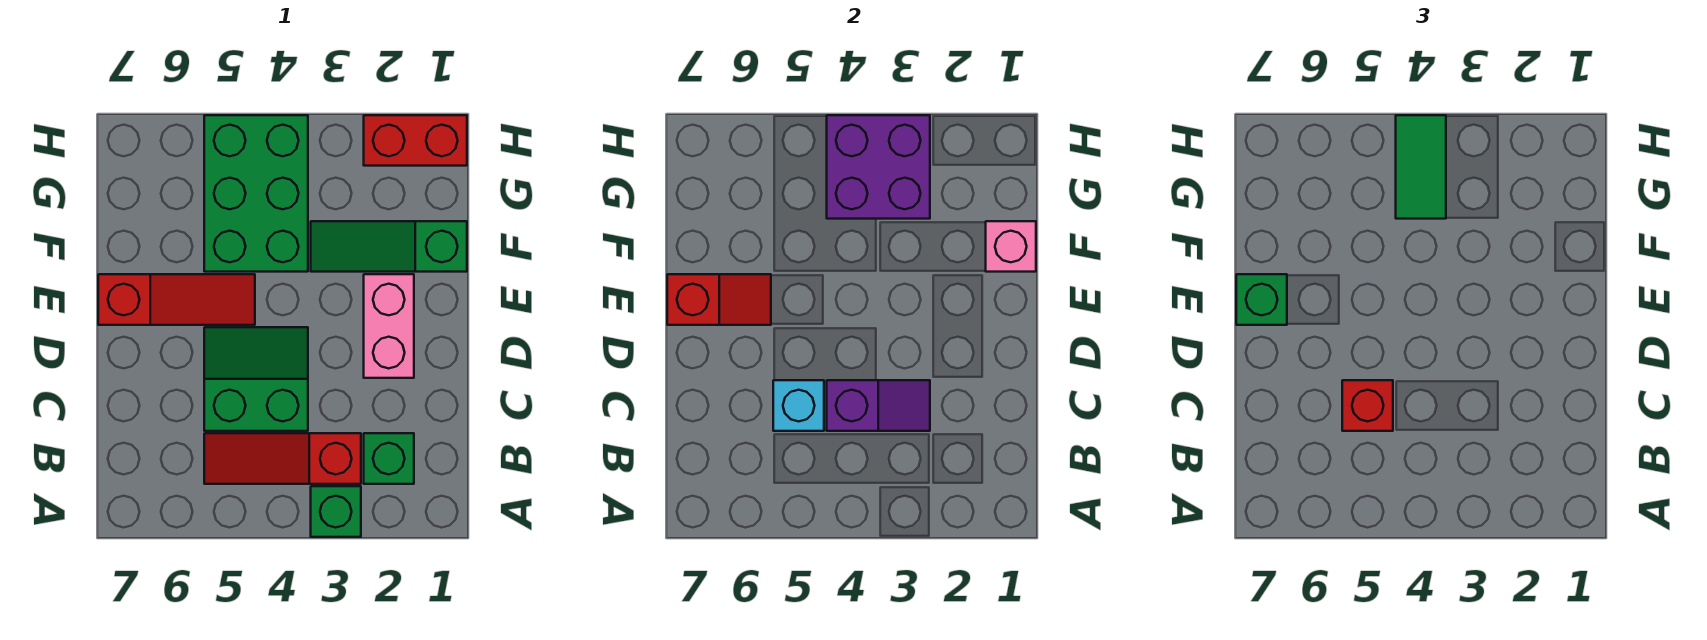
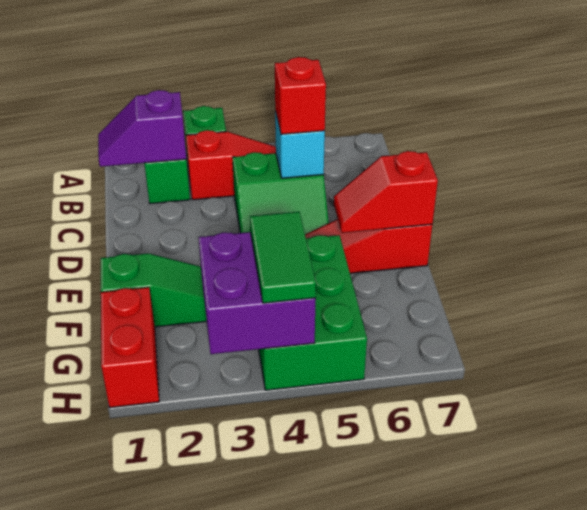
purple 1x2 slope [827,380,930,431] -> purple 1x2 slope moved to [98,90,186,167]
pink 1x2 brick [364,274,414,378] -> none
green 1x1 brick [1236,274,1287,325] -> none
pink 1x1 brick [986,221,1036,272] -> none
red 1x2 brick [364,115,467,166] -> red 1x2 brick turned to [101,287,159,407]

